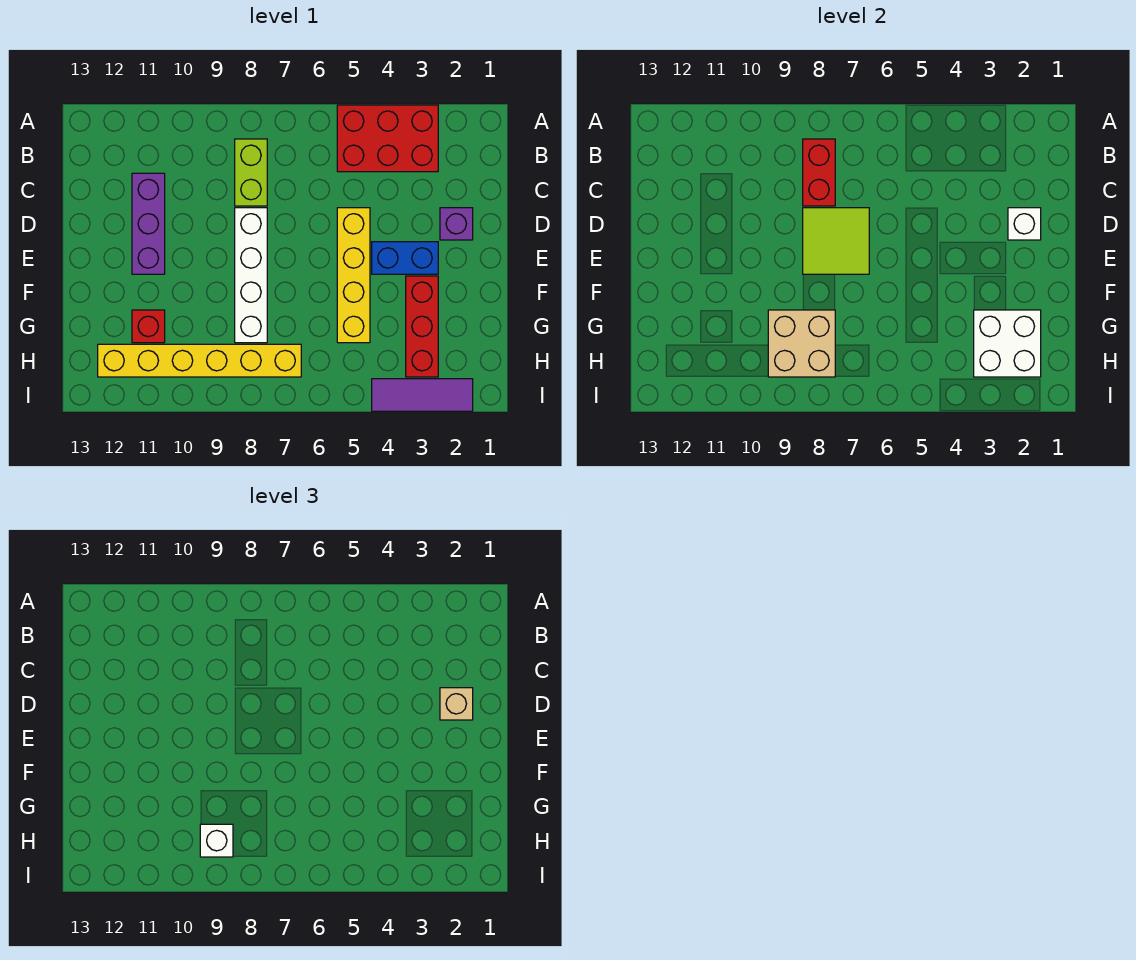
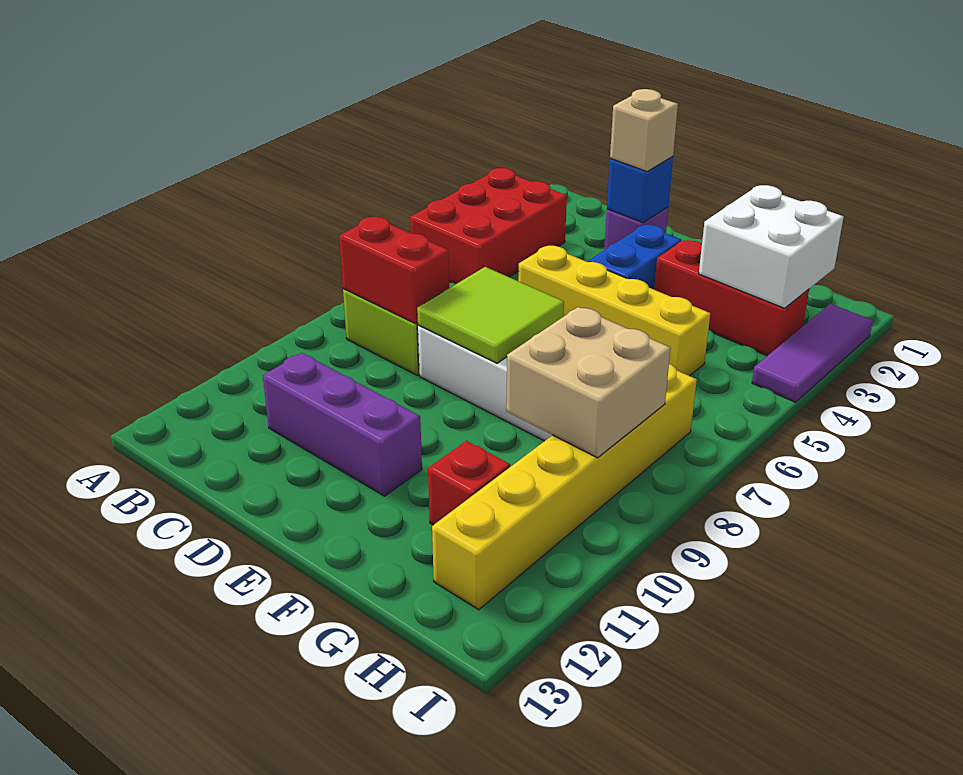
white 1x1 brick [1008,208,1041,240] -> blue 1x1 brick [607,157,673,223]
white 1x1 brick [200,824,233,857] -> none

